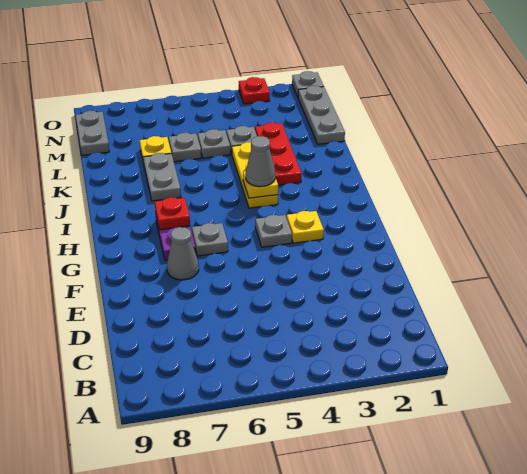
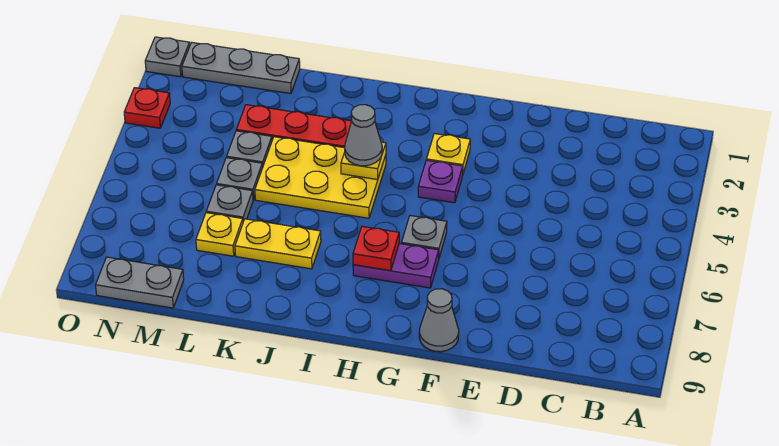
grey 1x1 cone [167,227,199,280] -> grey 1x1 cone moved to [419,289,459,352]
grey 1x1 plate [255,215,292,247] -> purple 1x1 plate [418,160,463,203]
yellow 1x3 plate [232,142,278,208] -> yellow 2x3 plate [255,137,386,218]
grey 1x2 plate [143,153,181,201] -> yellow 1x2 plate [235,219,321,269]

